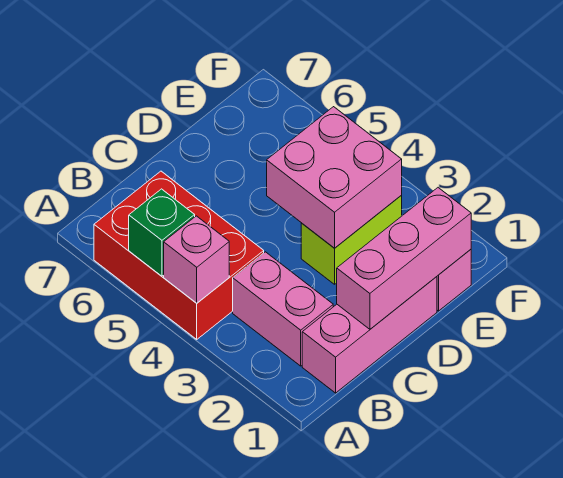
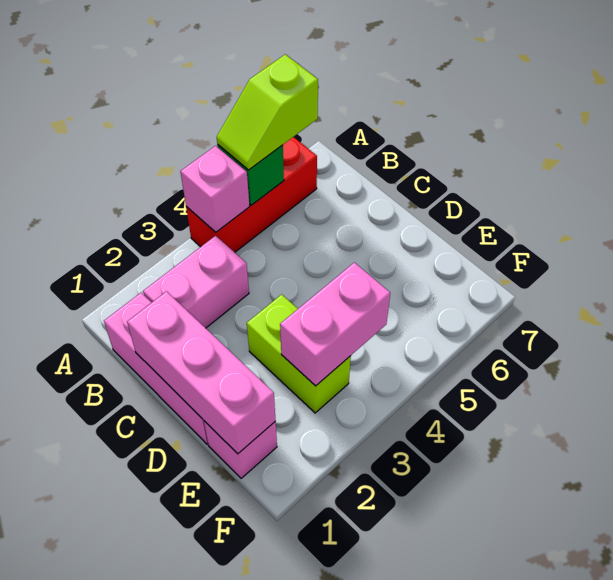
red 2x3 brick [94,171,264,339] -> red 1x3 brick [186,137,317,252]
none -> lime 1x2 slope [217,54,318,170]
pink 2x2 brick [267,107,402,248] -> pink 1x2 brick [280,262,390,386]

